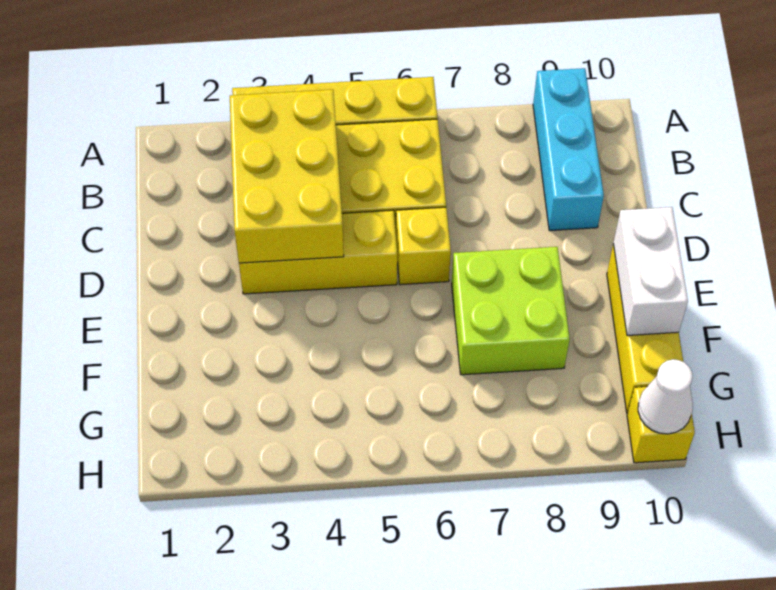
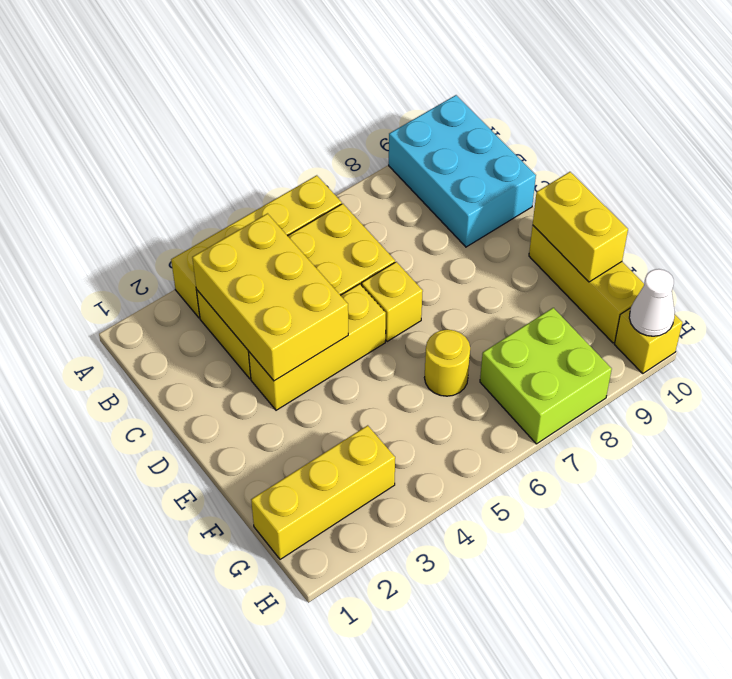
cyan 1x3 brick [533,68,604,231] -> cyan 2x3 brick [389,95,536,247]
lime 2x2 brick [452,247,570,375] -> lime 2x2 brick moved to [480,308,612,444]
white 1x2 brick [613,207,688,336] -> yellow 1x2 brick [533,172,628,282]
none -> yellow 1x1 round brick [424,330,470,396]
none -> yellow 1x3 brick [251,425,395,559]

